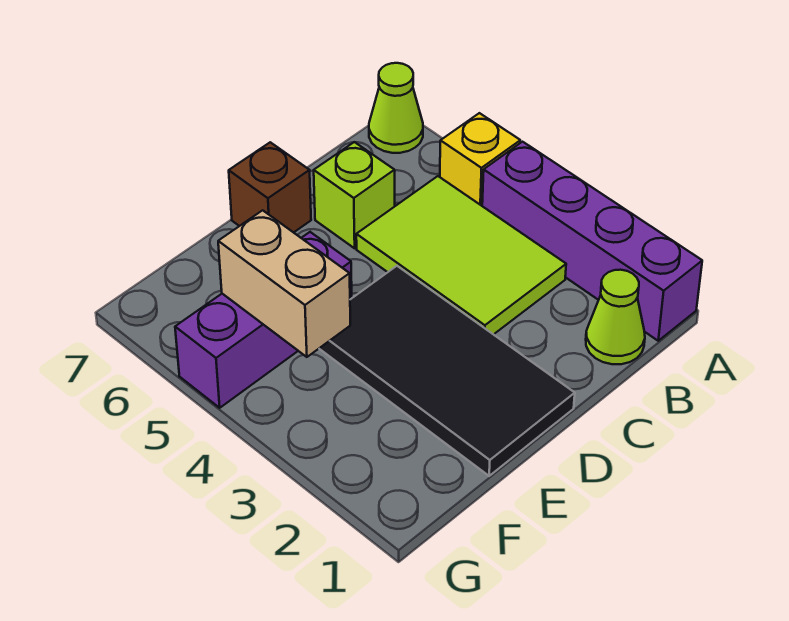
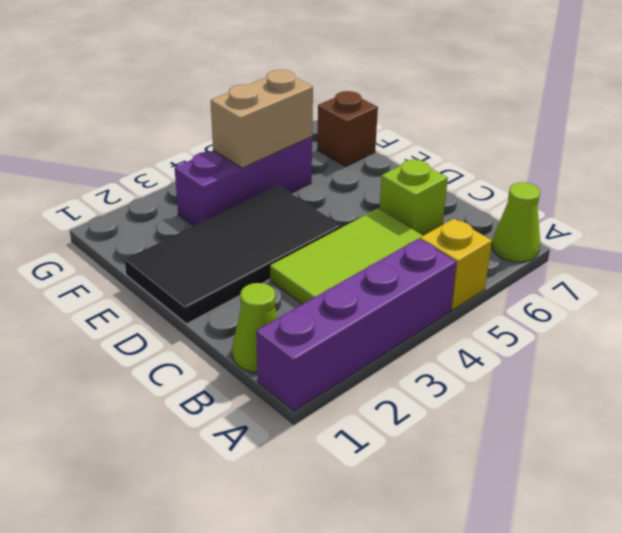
brown 1x1 brick [229,142,311,233] -> brown 1x1 brick moved to [317,91,378,166]
purple 1x3 brick [175,232,352,408] -> purple 1x3 brick turned to [175,137,312,226]

